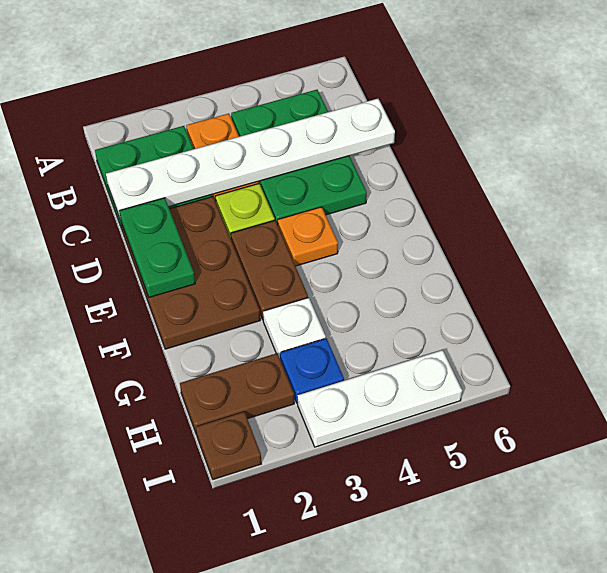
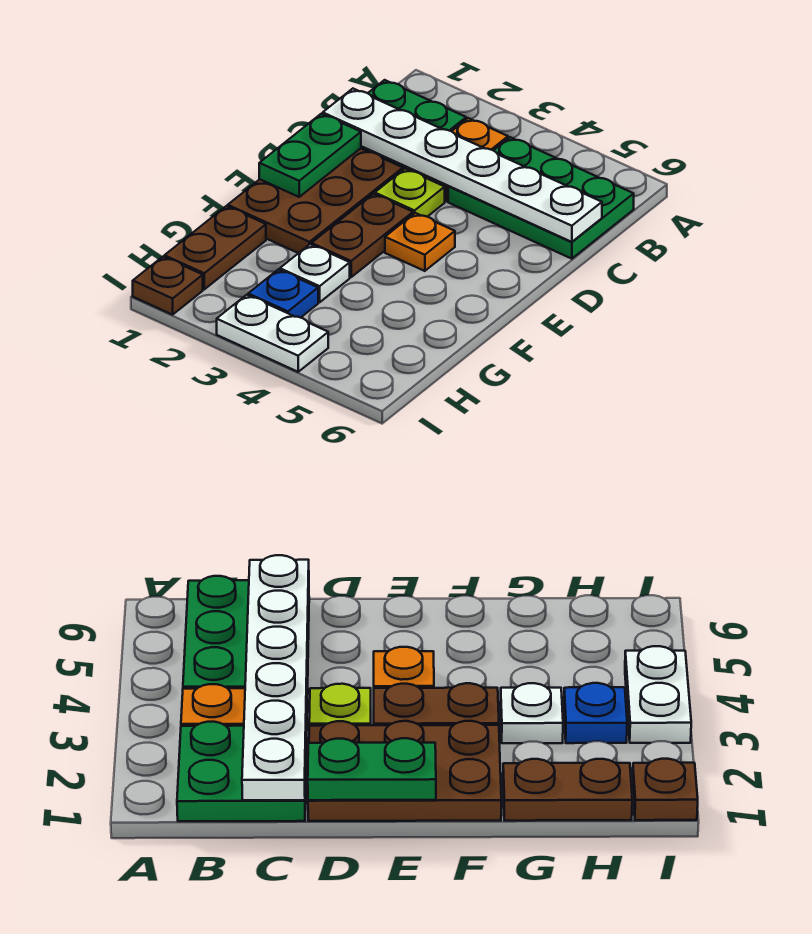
green 2x3 plate [231,90,367,225] -> green 2x3 plate turned to [448,137,634,259]
brown 1x2 plate [180,353,294,435] -> brown 1x2 plate turned to [164,206,266,289]
white 1x3 plate [297,350,462,447] -> white 1x2 plate [217,295,328,372]

